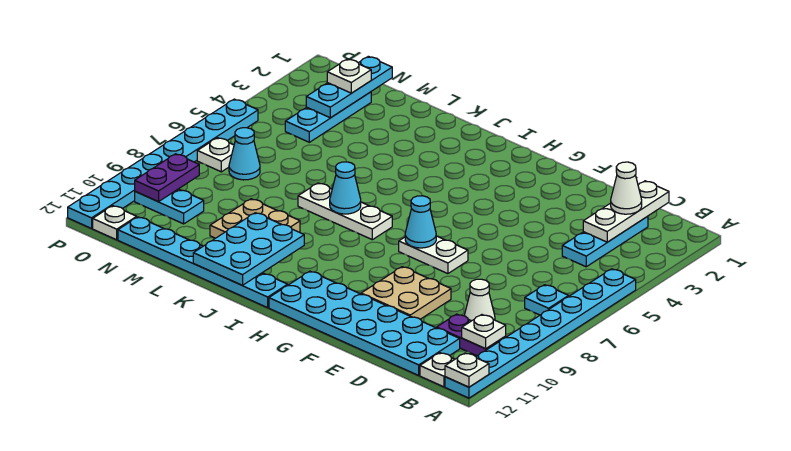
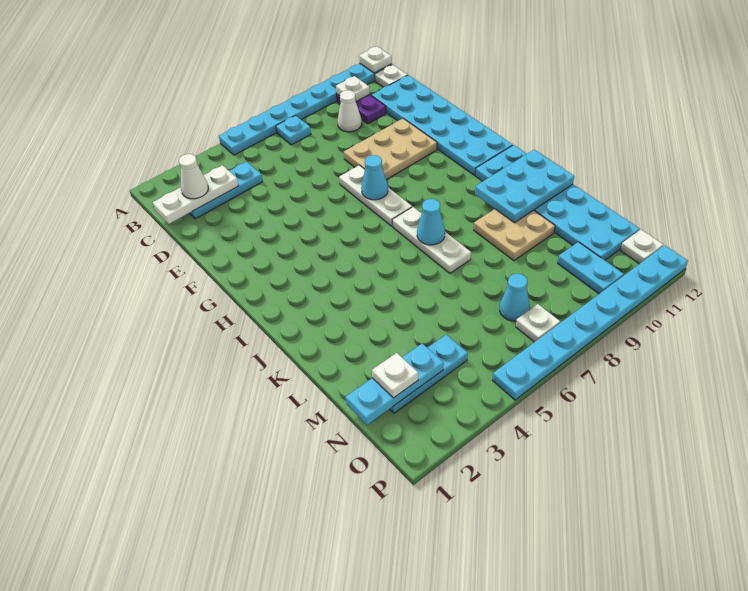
tan 2x2 plate [361,267,451,319] -> tan 2x3 plate [344,118,437,180]
white 1x2 plate [399,236,468,274] -> white 1x3 plate [339,165,412,226]
cyan 1x6 plate [118,217,288,308] -> cyan 2x6 plate [475,145,639,260]
purple 1x2 plate [135,154,199,202] -> none

